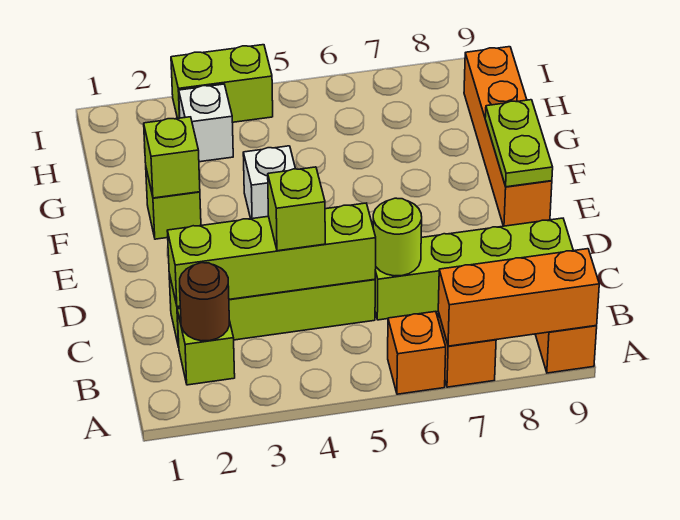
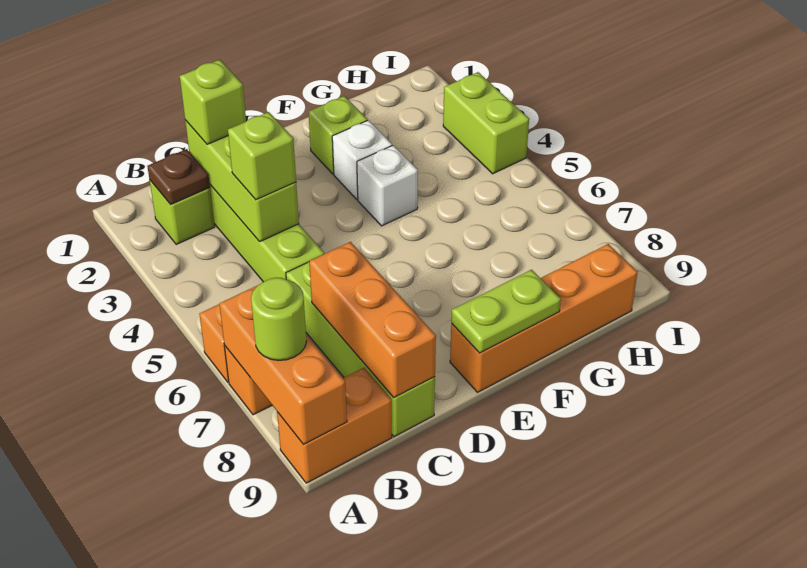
brown 1x1 round brick [180,263,229,341] -> brown 1x1 plate [147,149,210,205]
lime 1x4 brick [167,203,376,307] -> lime 1x3 brick [185,120,299,242]
lime 1x1 round brick [373,198,422,276] -> lime 1x1 round brick moved to [251,277,306,361]
none -> orange 1x3 brick [309,242,436,398]
lime 1x1 brick [144,117,200,198] -> lime 1x1 brick moved to [180,60,246,144]
white 1x1 brick [179,84,233,162] -> white 1x1 brick moved to [332,120,392,199]

